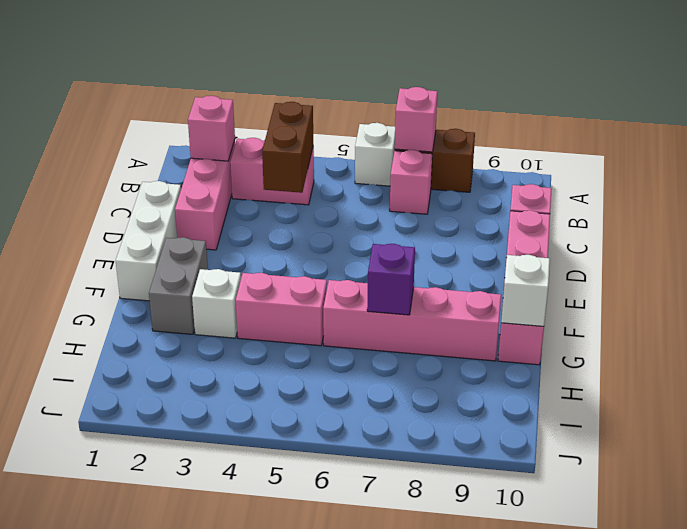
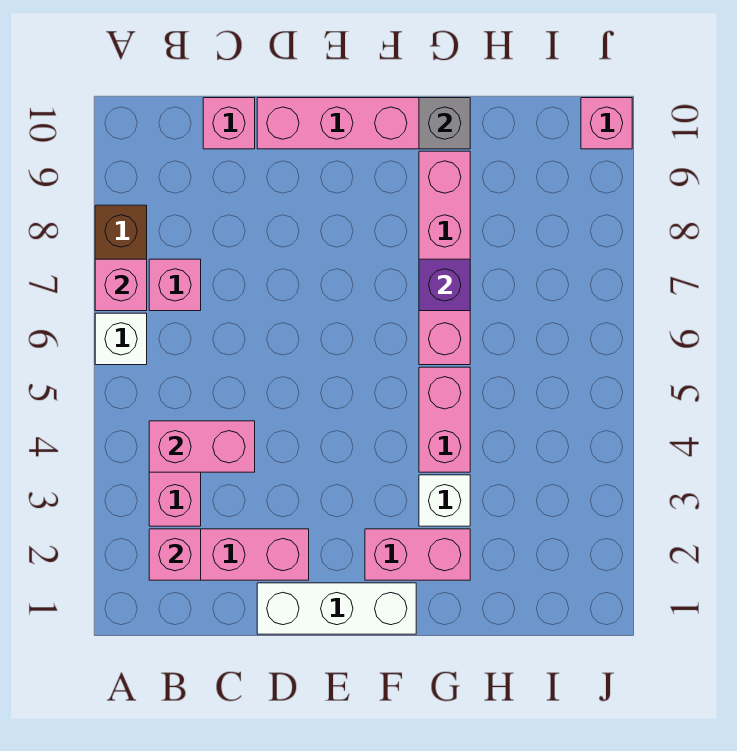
brown 1x2 brick [262,102,313,193] -> pink 1x2 brick [149,421,255,472]
grey 1x2 brick [149,237,208,334] -> pink 1x2 brick [365,529,470,580]
white 1x1 brick [501,255,550,326] -> grey 1x1 brick [419,98,470,149]
none -> pink 1x1 brick [581,98,632,149]

